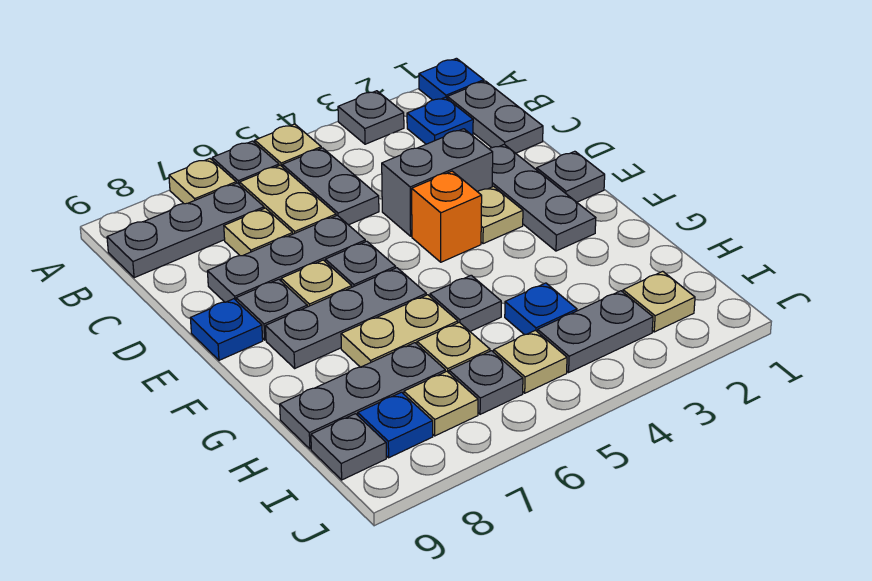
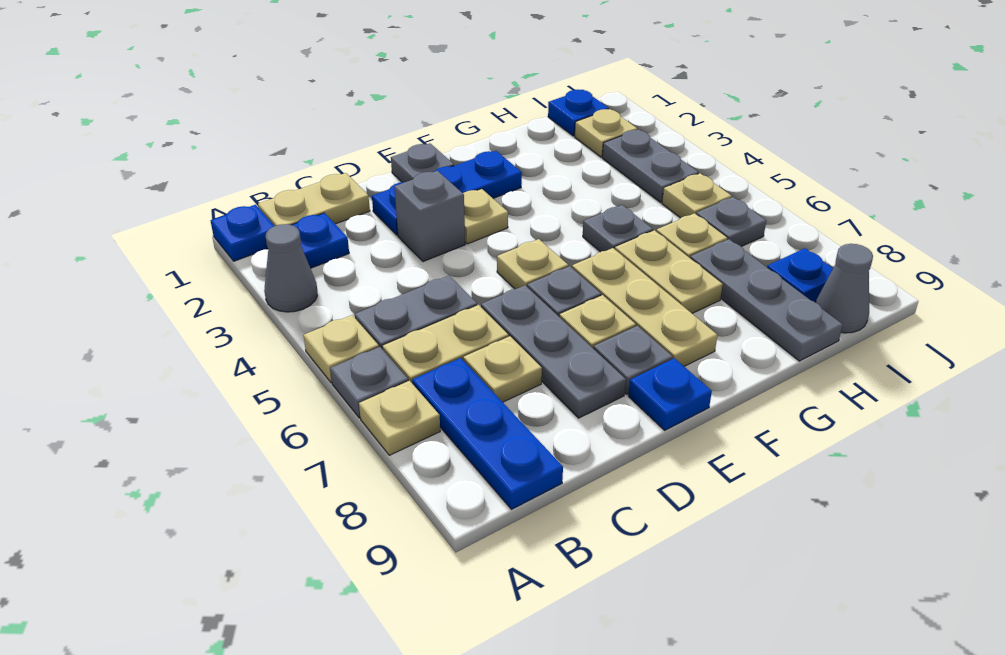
grey 1x1 plate [338,91,404,144] -> grey 1x1 cone [264,224,317,312]
grey 1x2 plate [447,81,543,153] -> tan 1x2 plate [258,173,370,226]
grey 1x3 plate [107,183,264,278] -> blue 1x3 plate [412,358,563,509]
grey 1x3 plate [490,144,596,251] -> blue 1x3 plate [372,151,522,235]
grey 1x2 brick [382,129,493,236] -> grey 1x1 brick [394,171,465,262]
orange 1x1 brick [412,171,482,262] -> none
grey 1x3 plate [266,268,426,368] -> tan 1x3 plate [572,248,717,366]
blue 1x1 plate [505,283,577,335] -> blue 1x1 plate moved to [548,90,609,136]
tan 1x1 plate [404,371,478,436] -> tan 1x1 plate moved to [497,239,568,289]
grey 1x1 plate [311,414,386,480] -> grey 1x1 cone [816,244,873,333]

